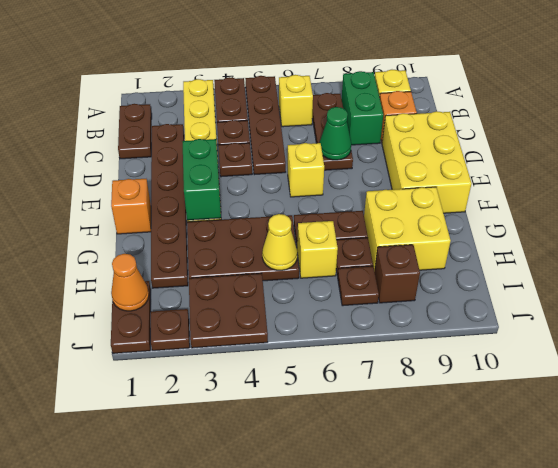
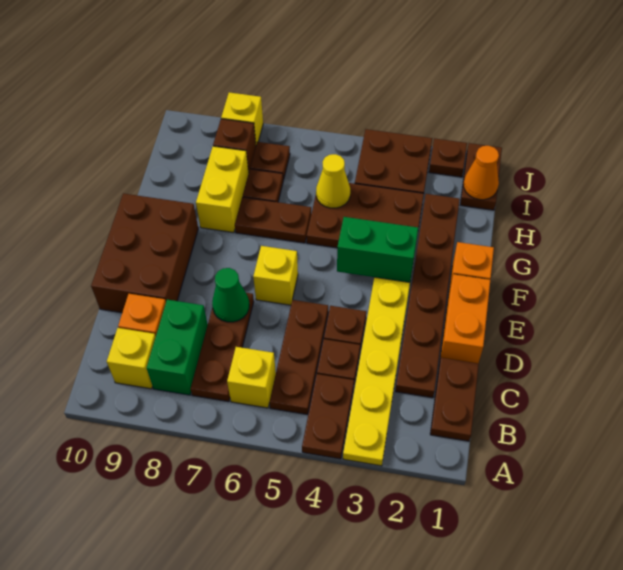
brown 1x4 plate [245,76,286,175] -> brown 1x3 plate [270,300,328,415]
none -> orange 1x2 brick [440,274,490,363]
yellow 2x3 brick [382,111,472,213] -> brown 2x3 brick [91,194,198,313]
green 1x2 brick [182,139,221,220] -> green 1x2 brick turned to [337,217,418,282]
yellow 2x2 brick [364,187,451,271] -> yellow 1x2 brick [196,146,249,233]
yellow 1x1 brick [297,221,338,278] -> yellow 1x1 brick moved to [221,92,263,144]

